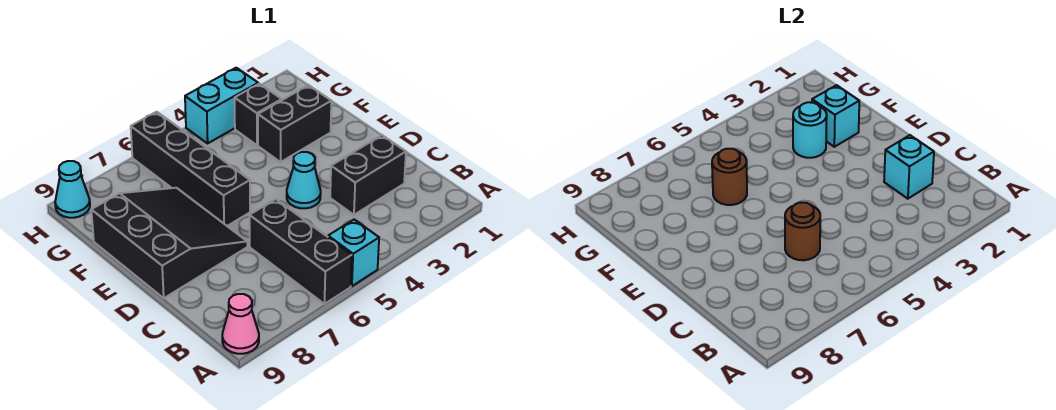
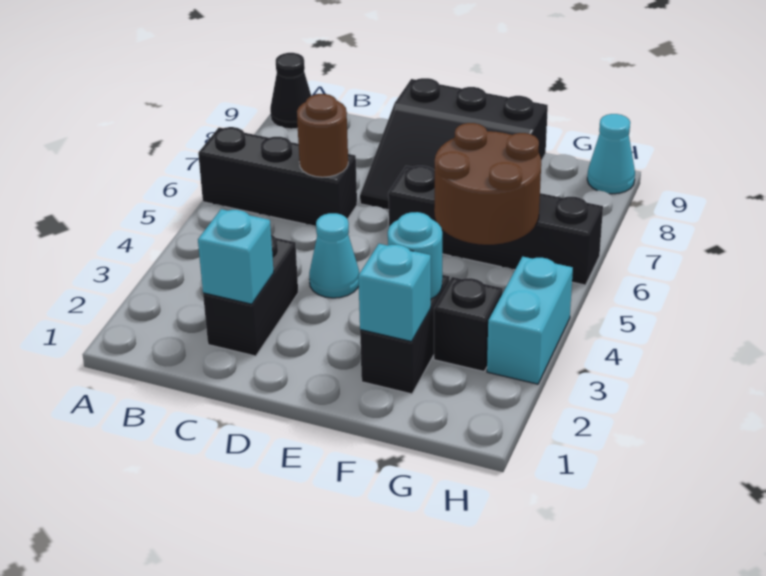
cyan 1x1 brick [328,220,379,286] -> none
pink 1x1 cone [222,294,259,354] -> black 1x1 cone [270,53,311,129]
brown 1x1 round brick [712,149,747,205] -> brown 2x2 round brick [434,123,541,245]

